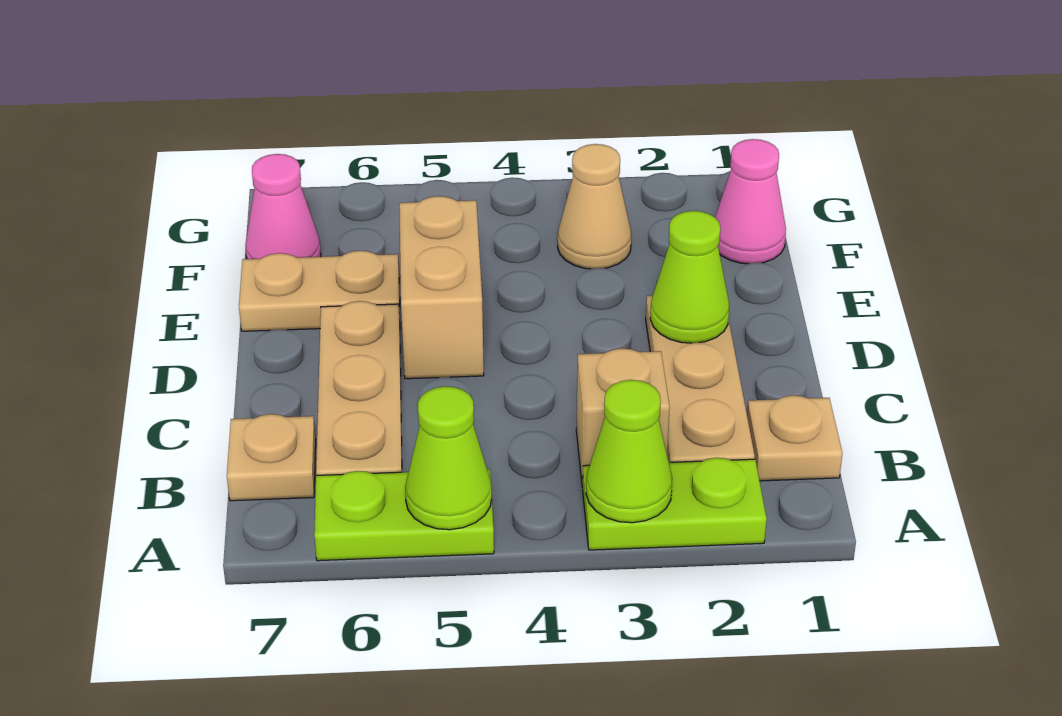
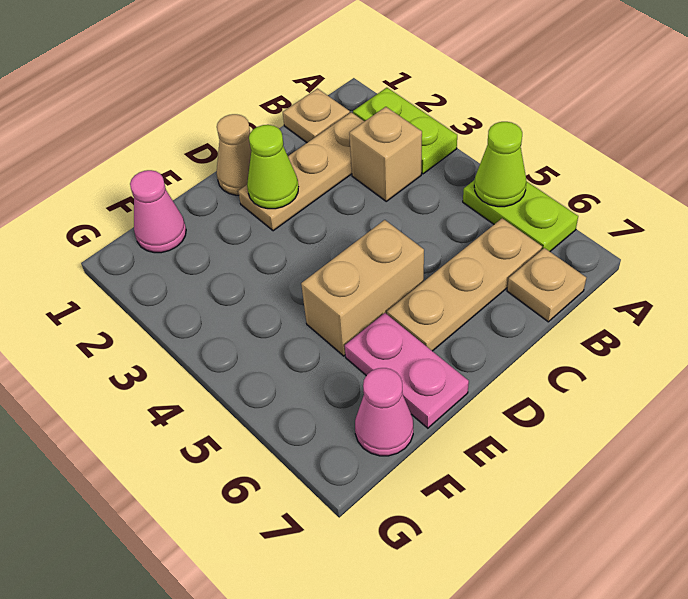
lime 1x1 cone [586,380,672,523] -> none
tan 1x2 plate [239,251,400,331] -> pink 1x2 plate [345,313,469,428]
tan 1x1 cone [558,144,631,269] -> tan 1x1 cone moved to [216,114,251,195]

